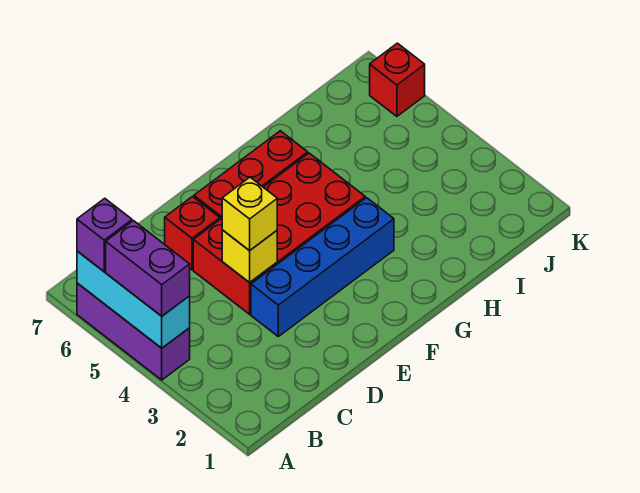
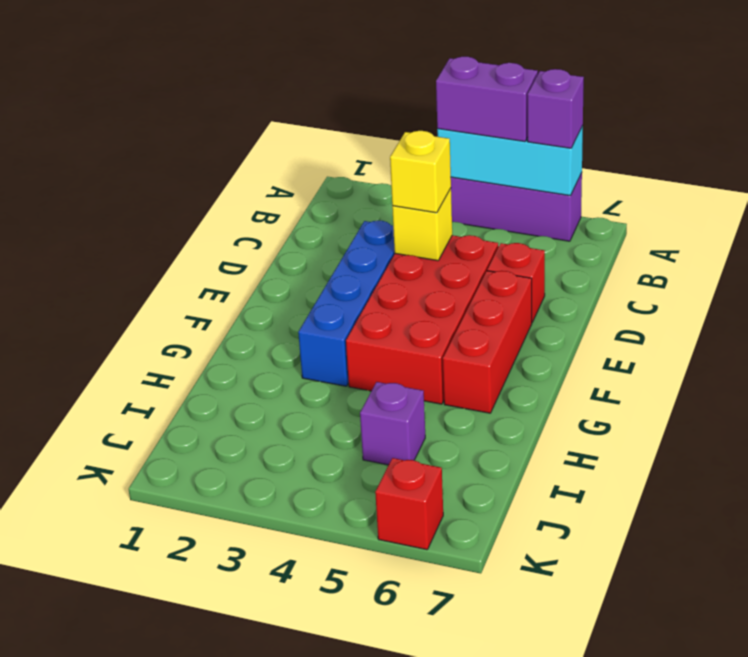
none -> purple 1x1 brick [360,382,425,465]

